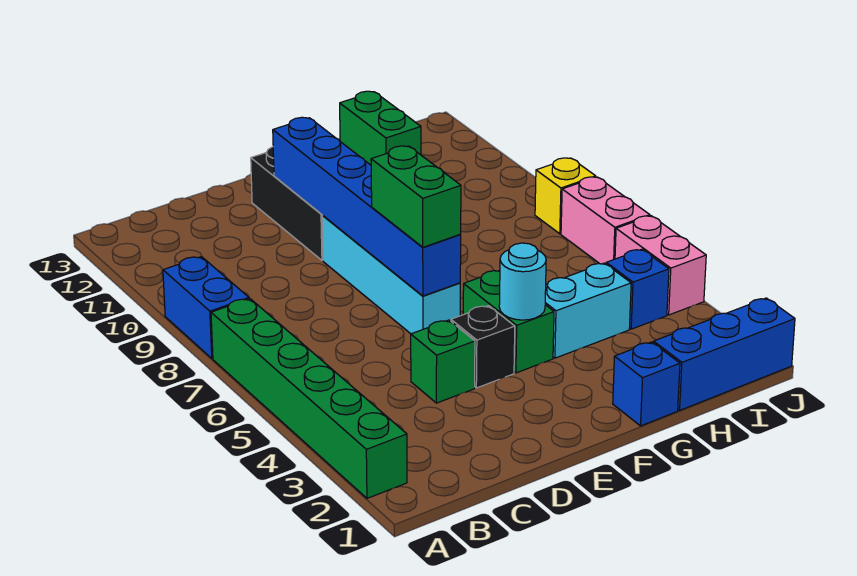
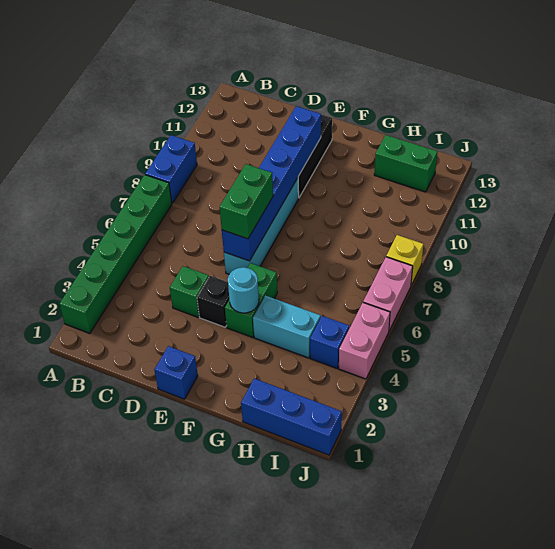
blue 1x1 brick [613,342,680,426] -> blue 1x1 brick moved to [154,346,198,399]
green 1x2 brick [340,91,421,165] -> green 1x2 brick turned to [374,135,438,192]

